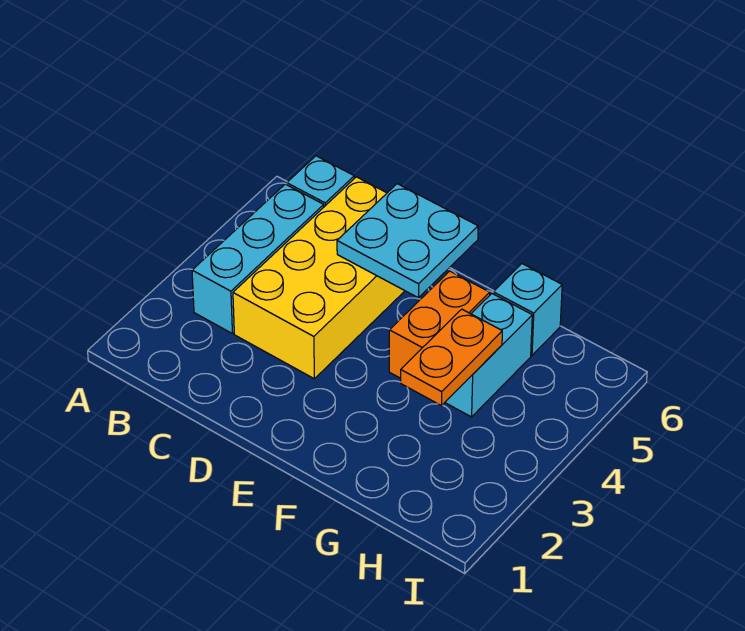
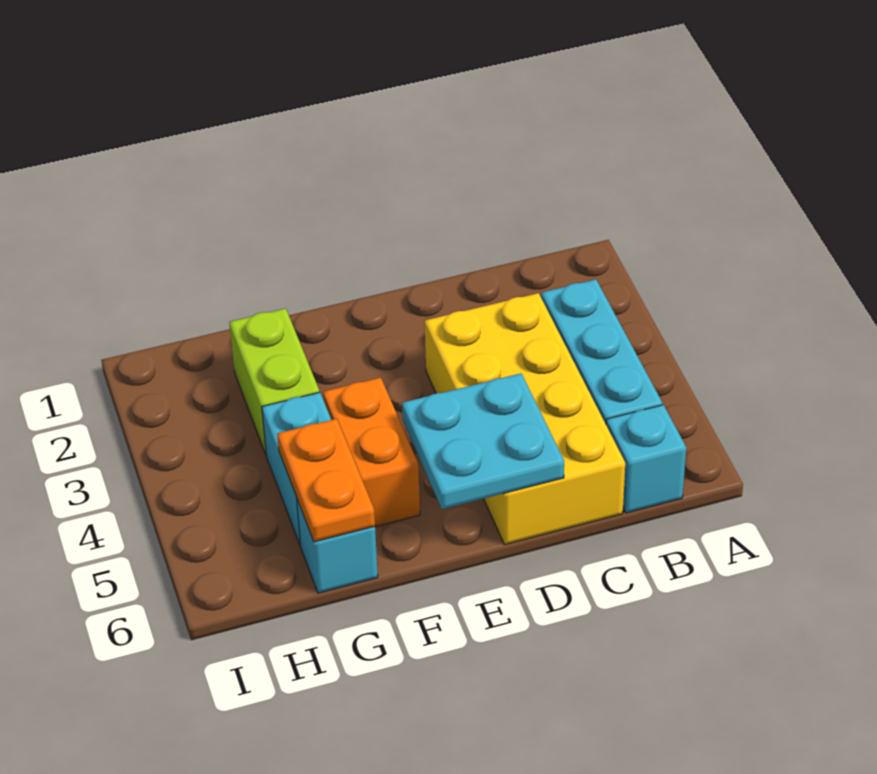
none -> lime 1x2 brick [229,308,319,454]
orange 1x2 plate [401,309,502,406] -> orange 1x2 plate moved to [277,419,375,542]

